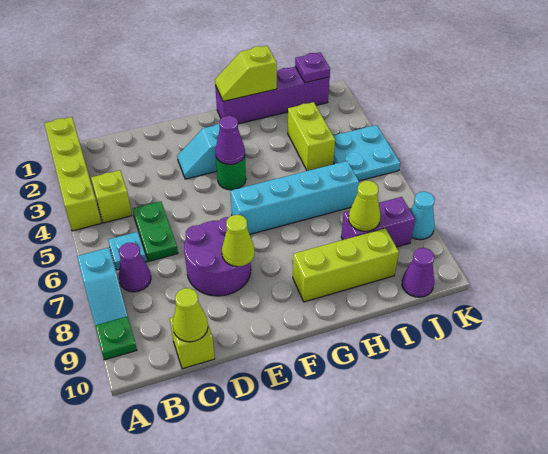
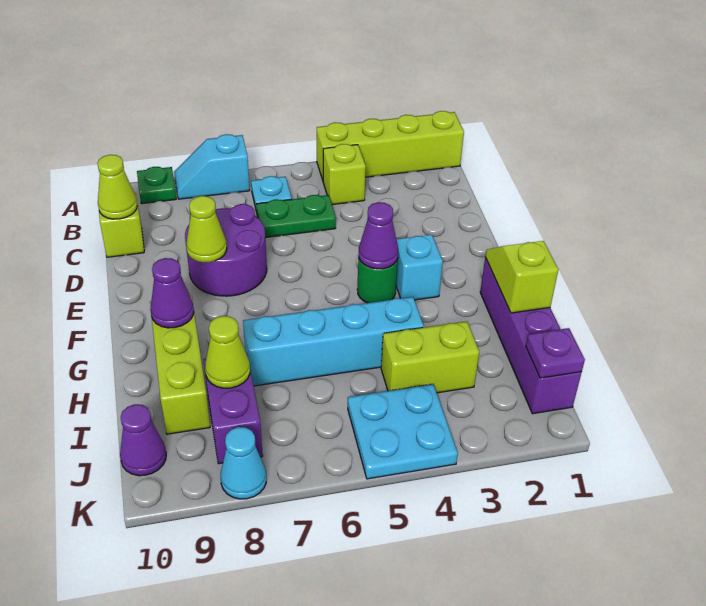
purple 1x1 cone [119,243,151,292] -> purple 1x1 cone moved to [150,258,194,328]
cyan 1x4 brick [230,161,359,234] -> cyan 1x4 brick turned to [243,297,424,386]

